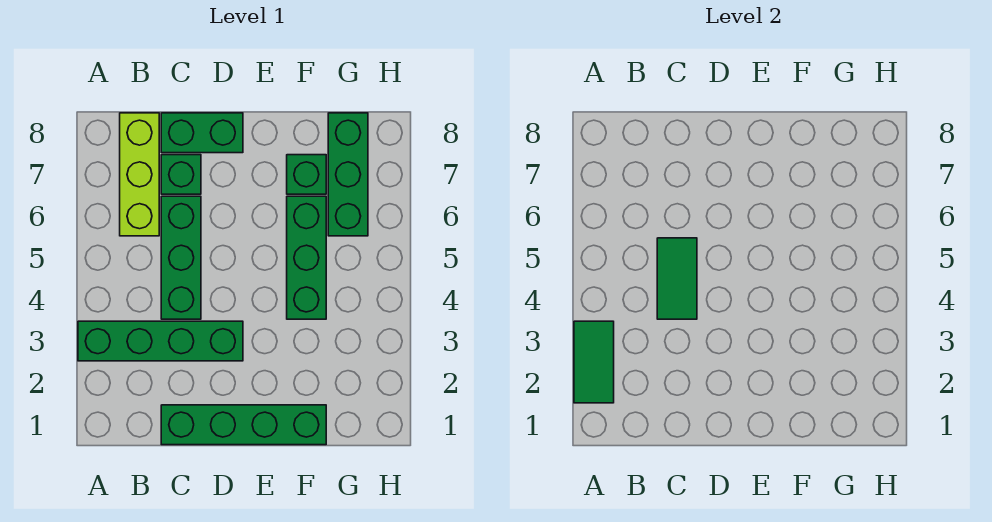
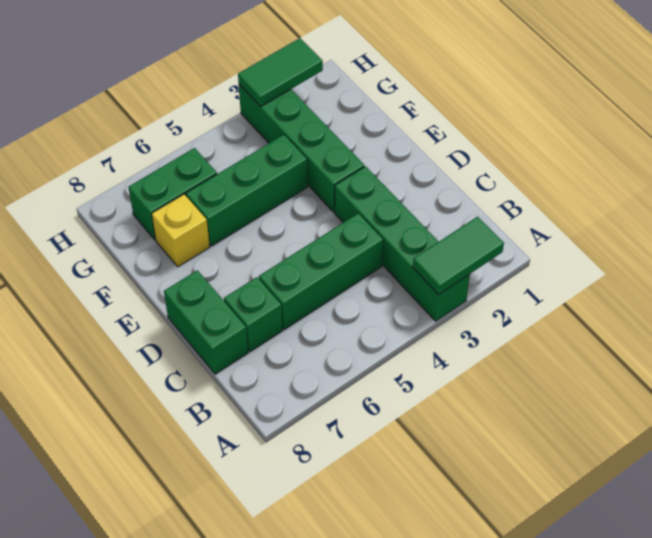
lime 1x3 brick [120,113,159,236] -> none
green 1x4 brick [161,405,326,445] -> green 1x4 brick moved to [239,84,364,212]
green 1x2 tile [657,238,697,319] -> green 1x2 tile moved to [238,38,323,107]
green 1x1 brick [287,155,326,194] -> yellow 1x1 brick [152,194,210,267]
green 1x3 brick [328,113,368,236] -> green 1x2 brick [129,148,217,240]

